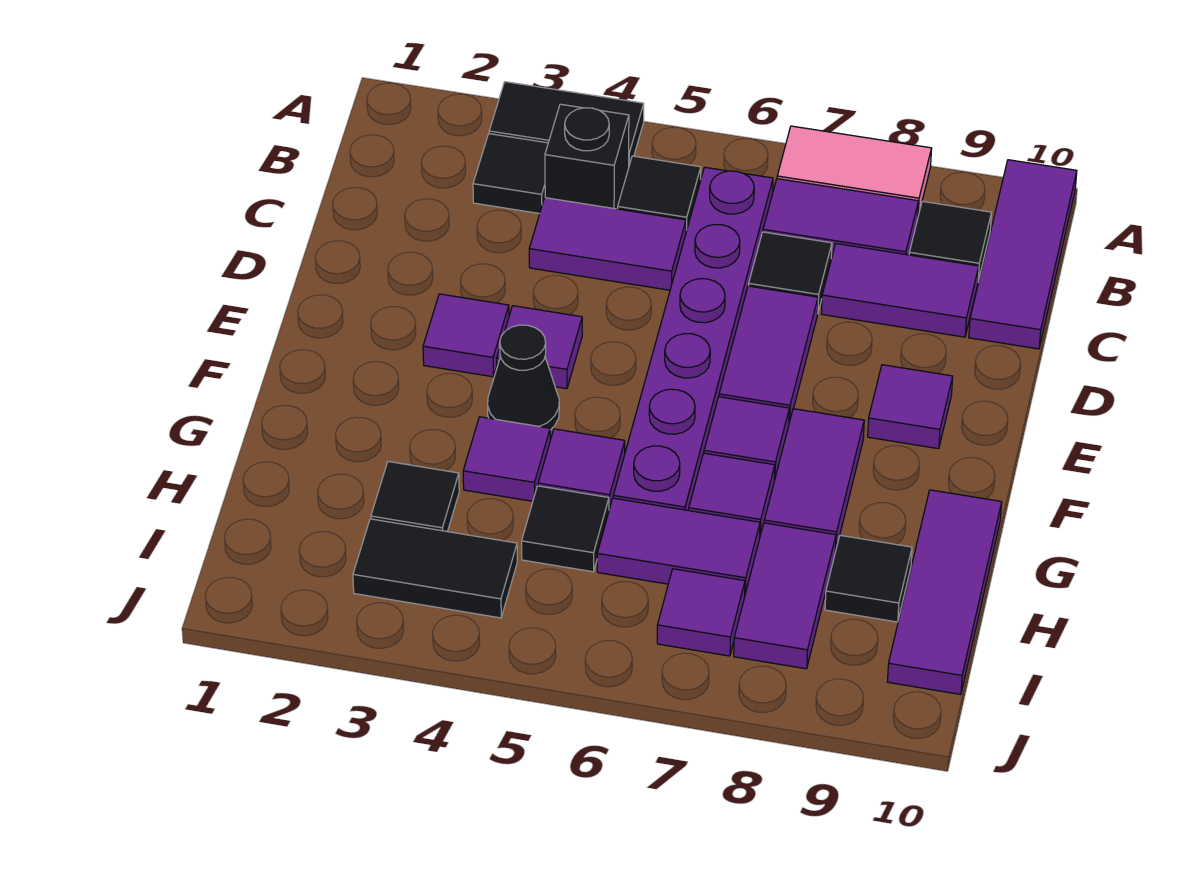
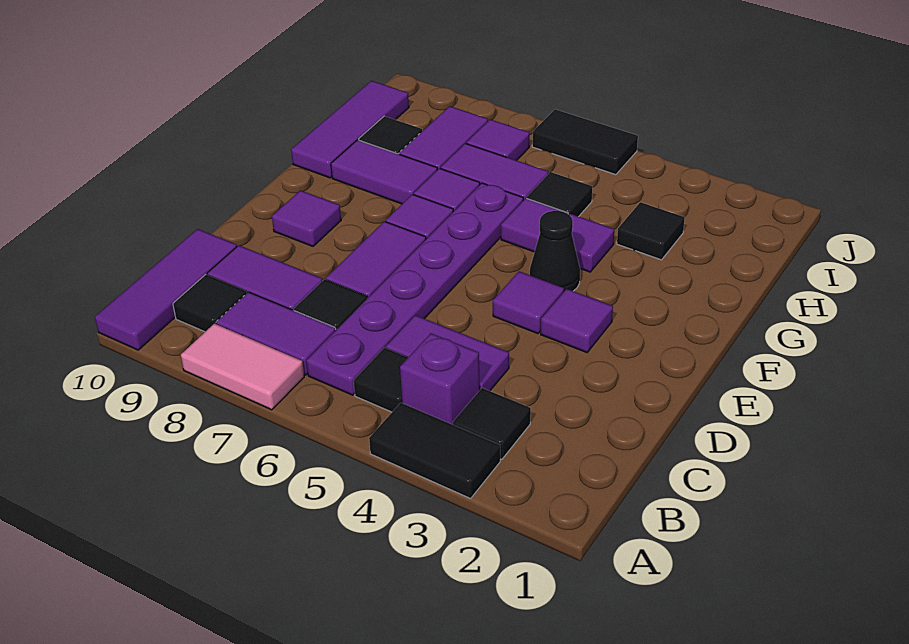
black 1x1 brick [545,104,629,209] -> purple 1x1 brick [400,333,480,425]
purple 1x2 tile [764,409,864,551] -> purple 1x2 tile turned to [331,140,437,204]
black 1x2 tile [353,519,517,618] -> black 1x2 tile moved to [532,109,638,175]

